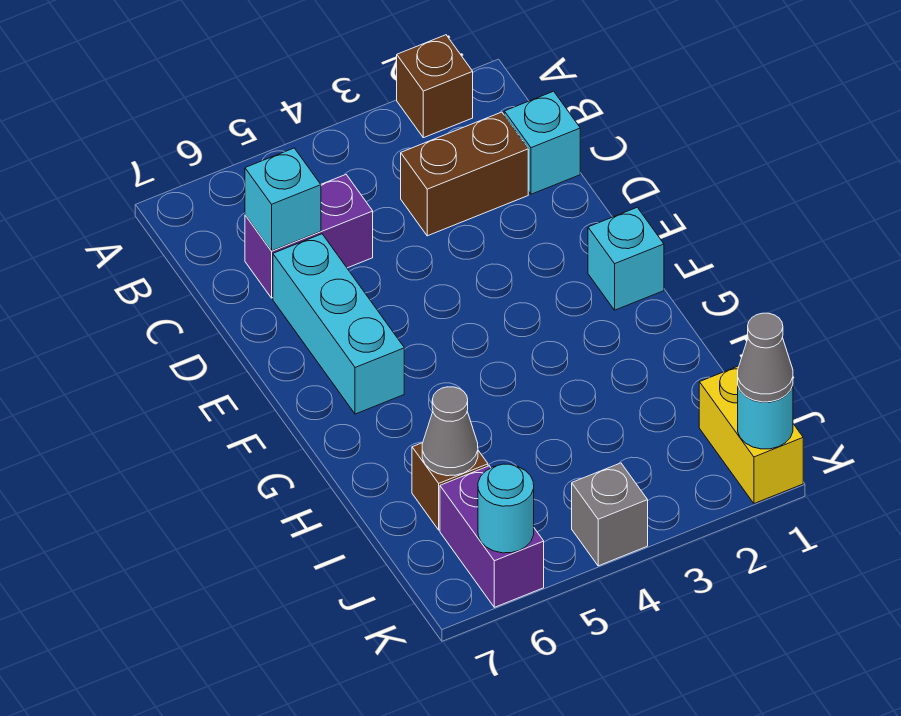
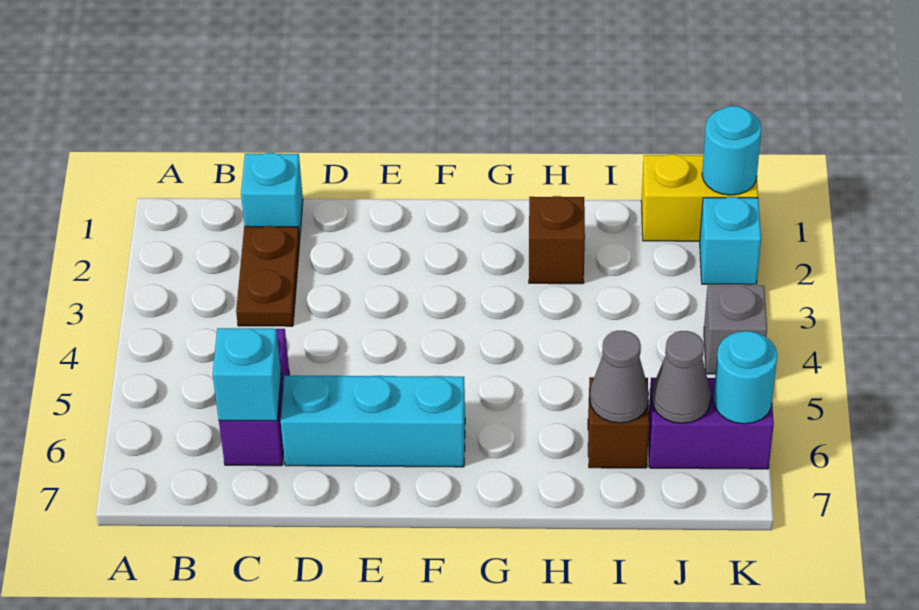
brown 1x1 brick [397,35,473,138] -> brown 1x1 brick moved to [529,196,585,284]
brown 1x2 brick [401,112,528,236] -> brown 1x2 plate [236,226,300,326]
cyan 1x1 brick [588,207,664,310] -> cyan 1x1 brick moved to [700,197,761,285]
grey 1x1 cone [738,313,793,402] -> grey 1x1 cone moved to [652,331,711,423]

